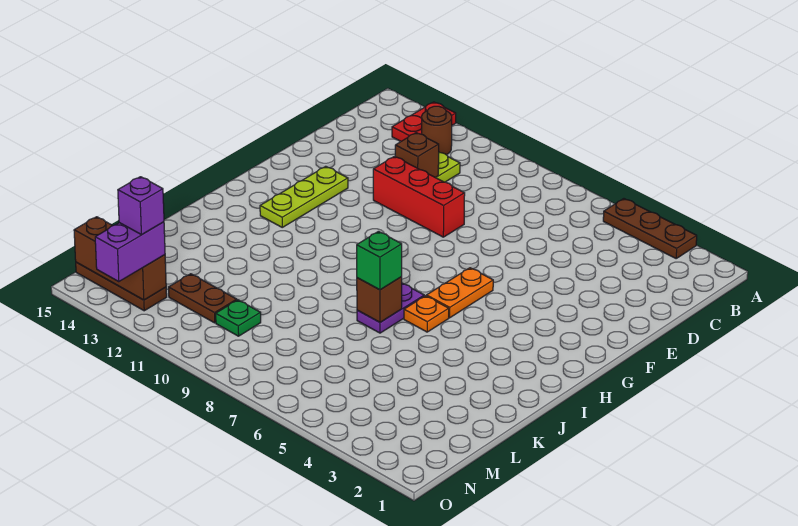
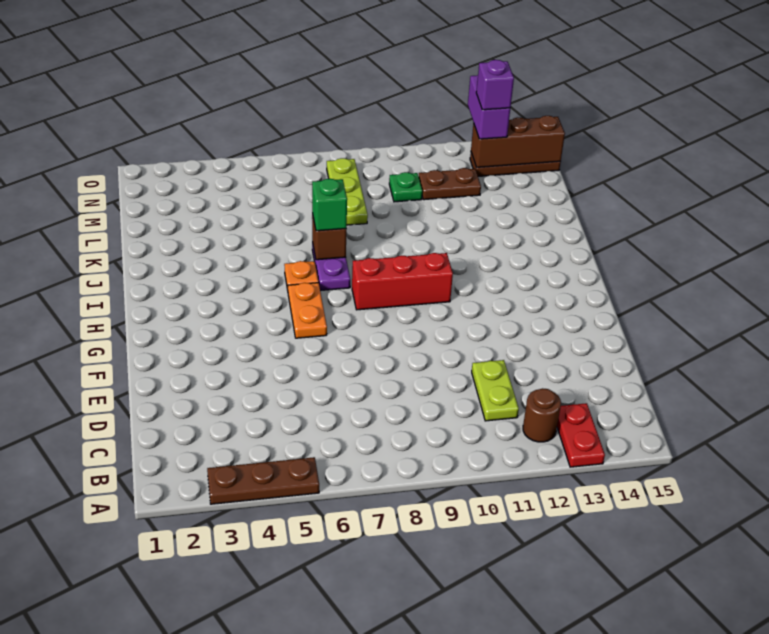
brown 1x1 brick [395,133,439,178] -> none
red 1x3 brick [373,156,465,237] -> red 1x3 brick moved to [352,253,453,310]
lime 1x3 plate [260,166,348,227] -> lime 1x3 plate moved to [327,158,368,225]

